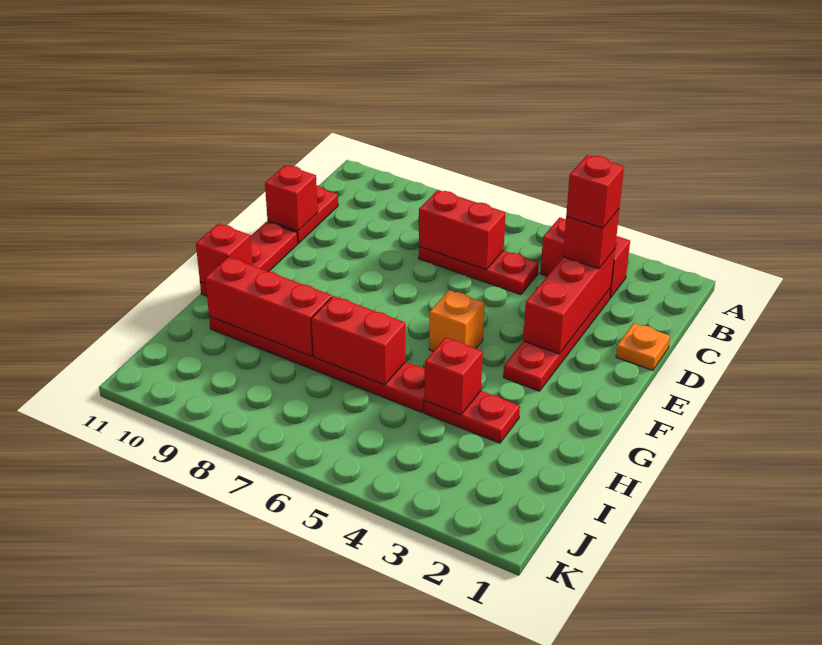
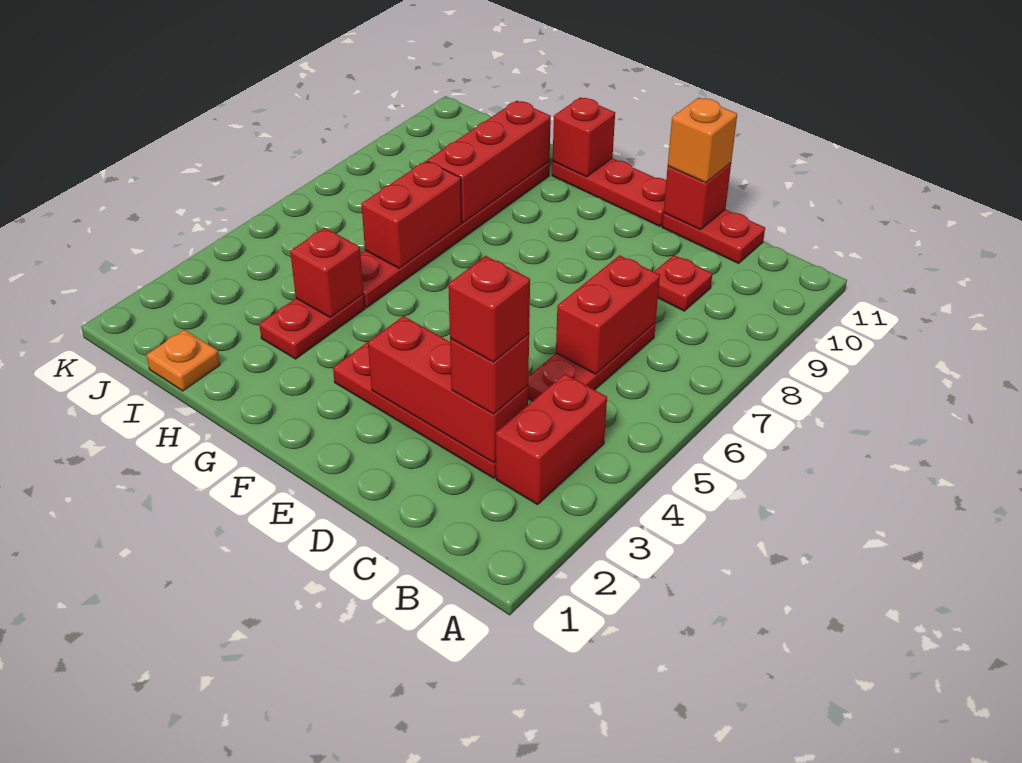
none -> red 1x1 plate [654,255,712,311]
orange 1x1 plate [616,323,670,371] -> orange 1x1 plate moved to [146,330,220,391]
orange 1x1 brick [429,290,484,351] -> orange 1x1 brick moved to [668,98,737,183]

